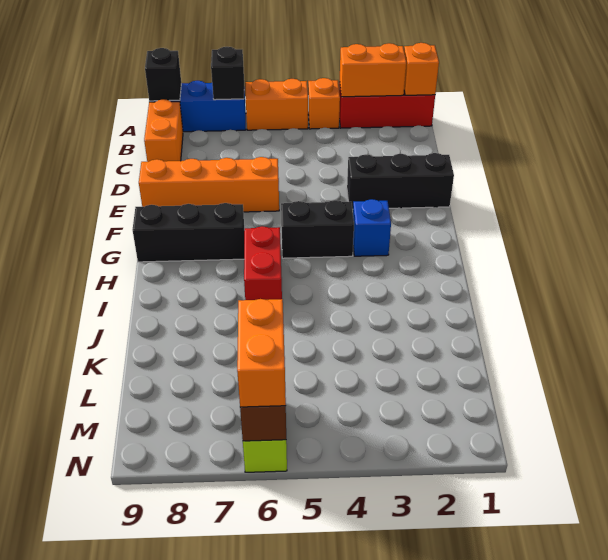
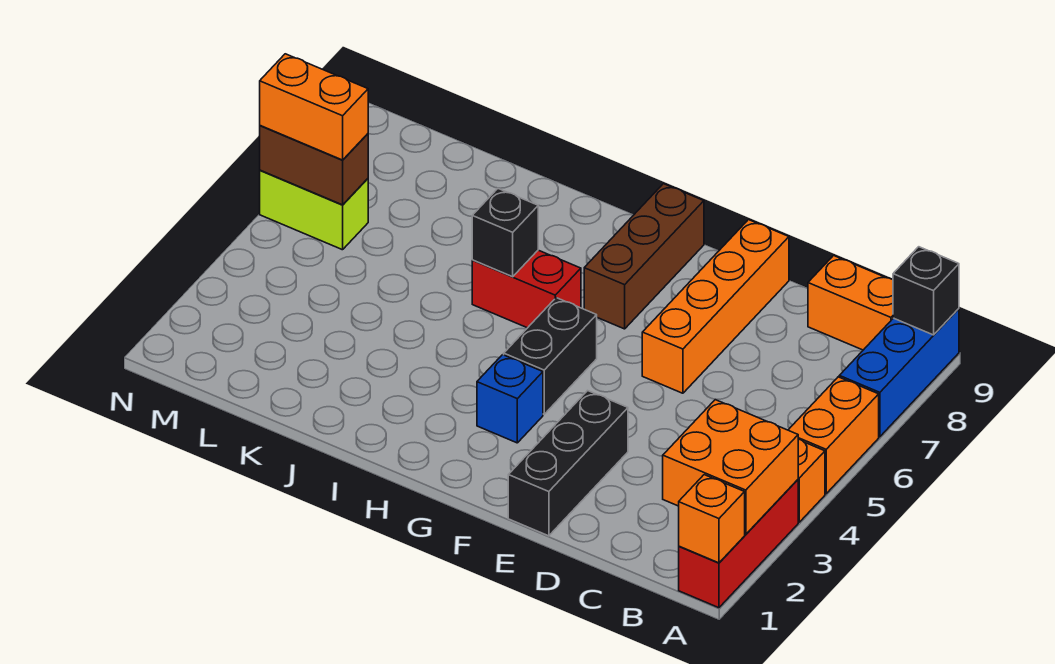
orange 1x2 brick [340,43,406,97] -> orange 2x2 brick [663,400,798,534]
black 1x1 brick [211,47,244,100] -> black 1x1 brick moved to [472,189,538,277]
black 1x3 brick [132,203,245,262] -> brown 1x3 brick [584,184,704,329]

